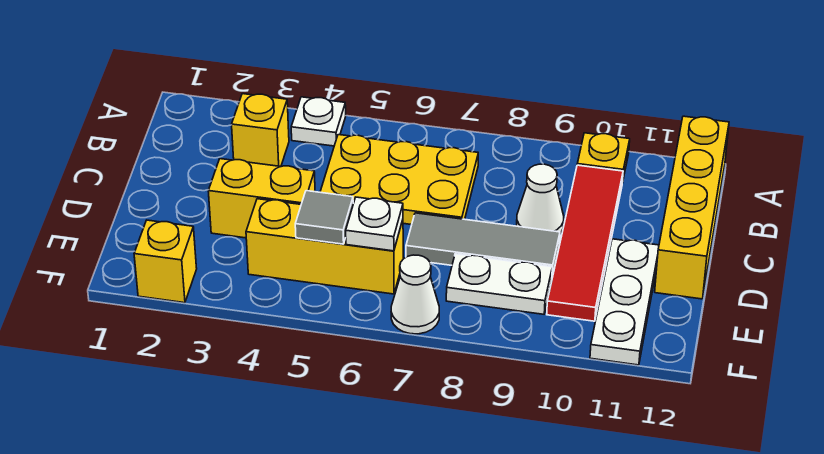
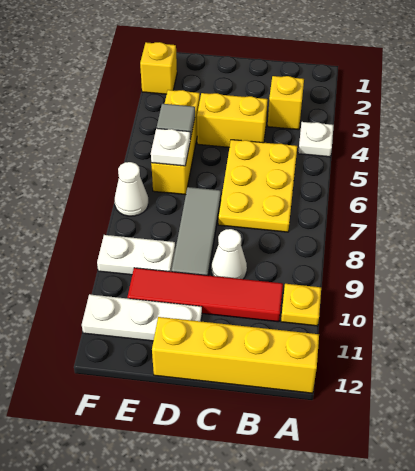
yellow 1x2 brick [208,159,315,238] -> yellow 1x2 brick turned to [197,93,268,147]
white 1x2 plate [446,254,552,314] -> white 1x2 plate turned to [97,235,175,275]

